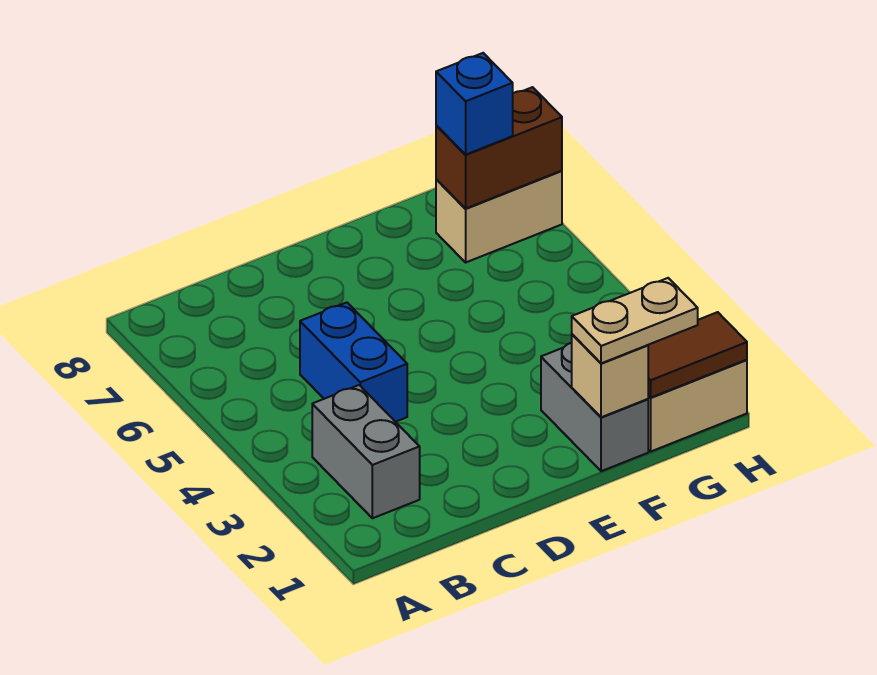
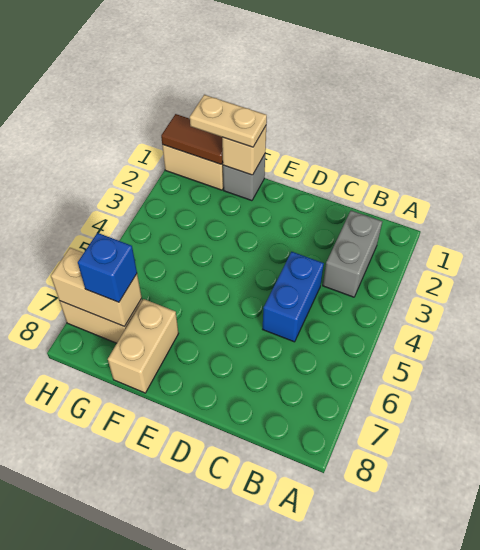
grey 1x2 brick [541,343,648,471] -> grey 1x1 brick [223,154,265,201]
none -> tan 1x2 brick [108,299,178,393]
brown 1x2 brick [436,87,562,208] -> tan 1x2 brick [51,248,142,327]

